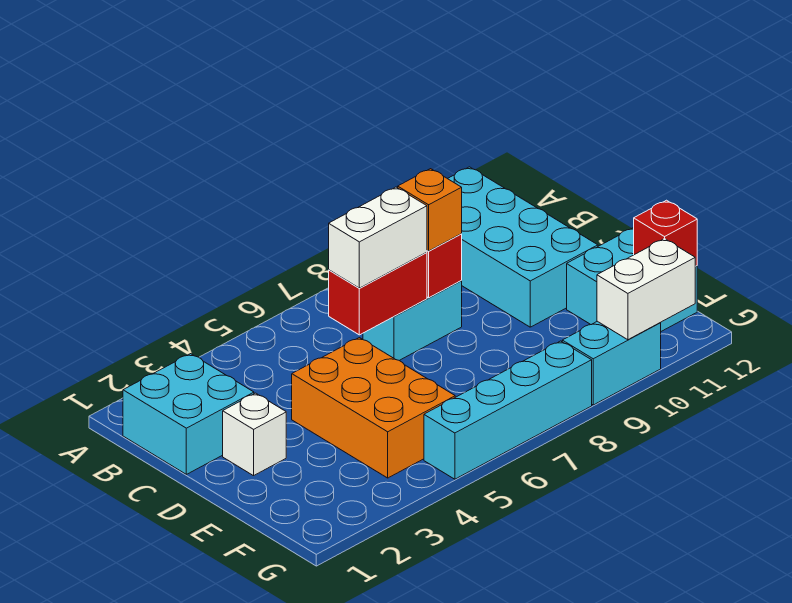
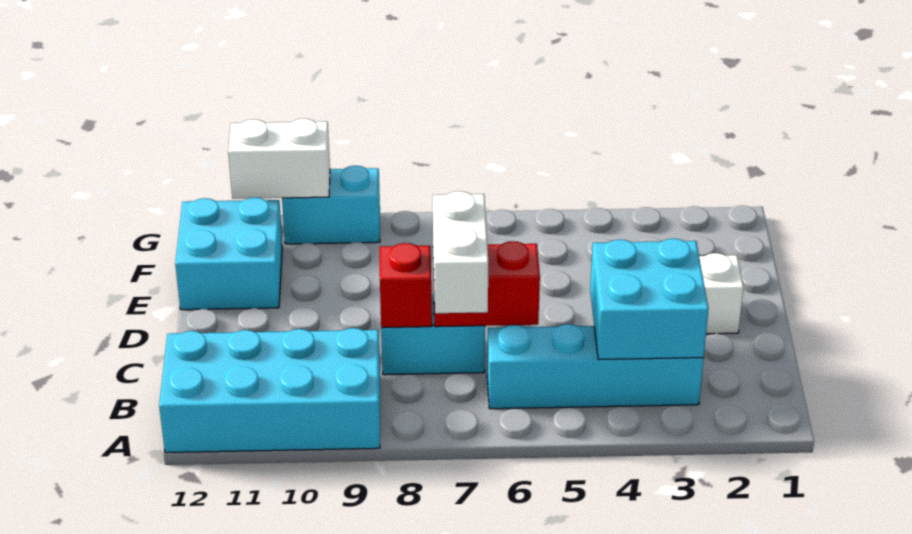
cyan 2x4 brick [448,167,598,327] -> cyan 2x4 brick turned to [159,328,380,453]
cyan 2x2 brick [123,354,254,474] -> cyan 2x2 brick moved to [590,239,709,360]
white 1x2 brick [329,187,427,288] -> white 1x2 brick turned to [433,191,488,313]
orange 1x1 brick [398,169,462,251] -> none
orange 2x3 brick [292,338,455,478] -> none
red 1x1 brick [634,200,697,266] -> none
cyan 1x4 brick [424,341,592,479] -> cyan 1x4 brick moved to [487,324,704,409]

